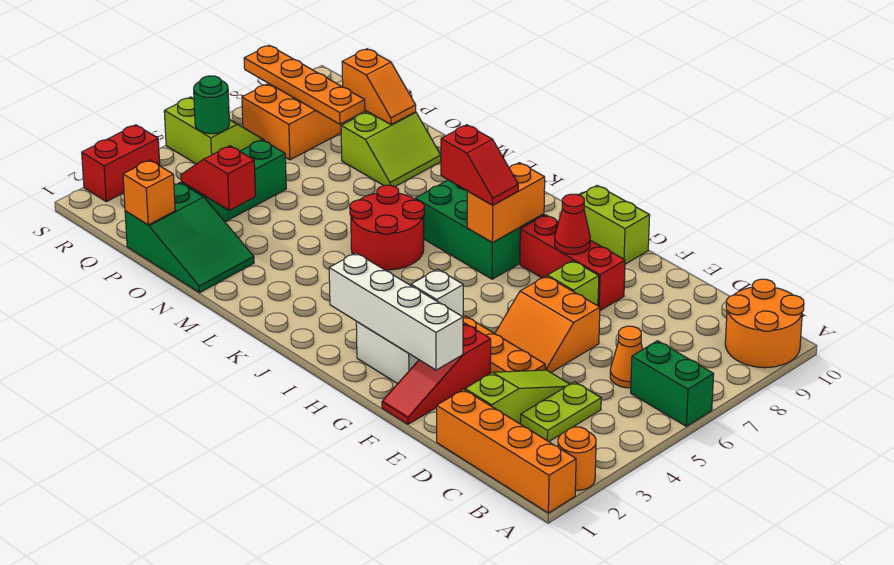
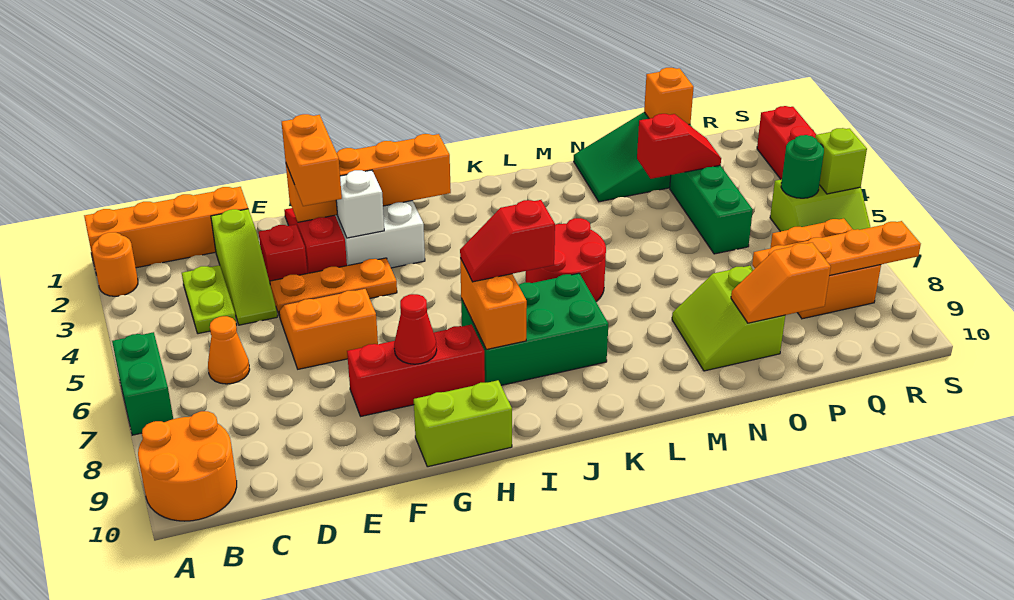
green 1x2 brick [631,341,714,426] -> green 1x2 brick turned to [112,332,173,435]
none -> red 1x1 brick [259,224,308,282]
white 1x4 brick [329,253,463,370] -> orange 1x4 brick [286,134,451,222]
none -> orange 1x2 brick [282,114,342,206]
lime 1x1 brick [547,261,599,306] -> lime 1x1 brick moved to [815,128,867,194]

